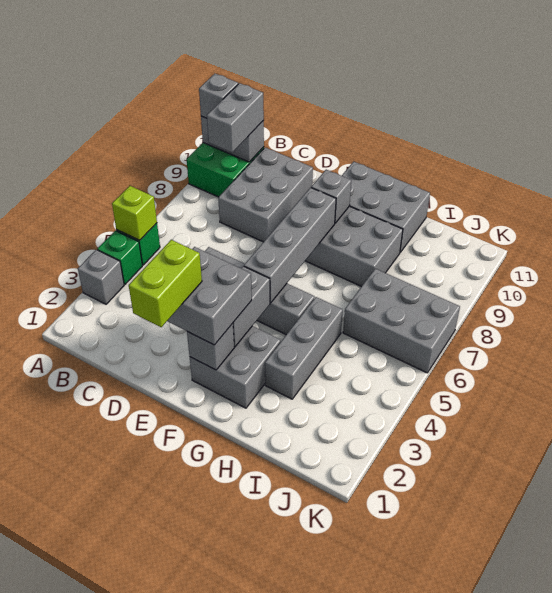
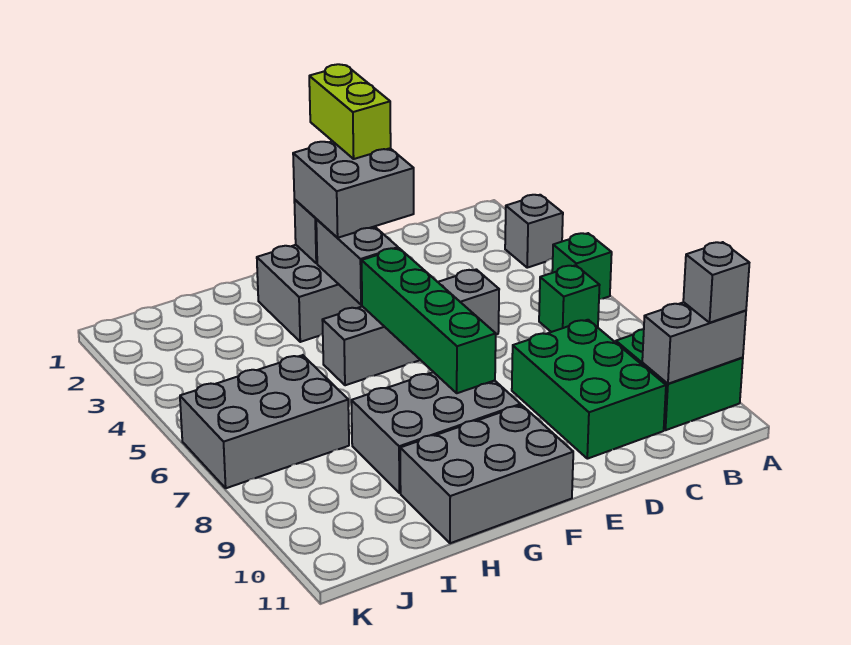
green 1x1 brick [97,231,142,284] -> green 1x1 brick moved to [539,265,600,332]
lime 1x1 brick [112,186,157,240] -> none
grey 1x2 brick [207,83,264,152] -> none
grey 2x3 brick [218,147,313,242] -> green 2x3 brick [512,320,666,459]
grey 1x4 brick [244,188,336,303] -> green 1x4 brick [362,248,496,393]
grey 1x1 brick [311,170,351,223] -> none
grey 1x3 brick [265,297,343,399] -> none

